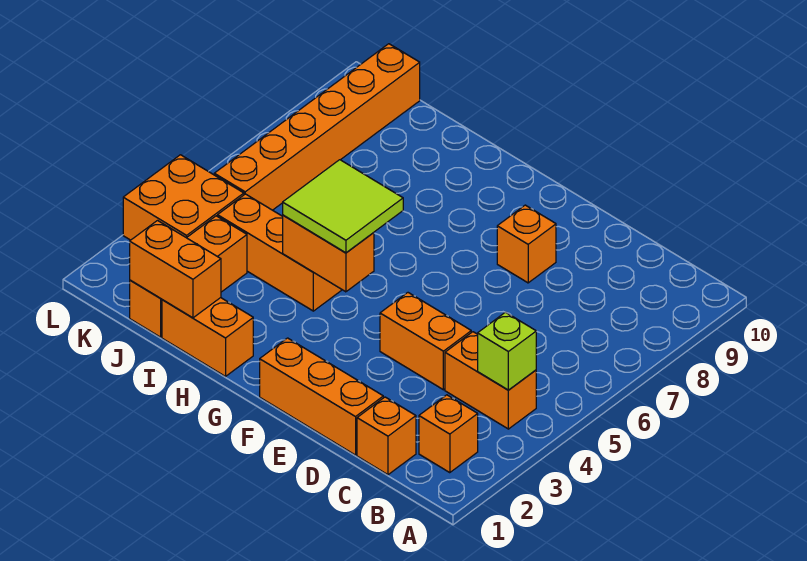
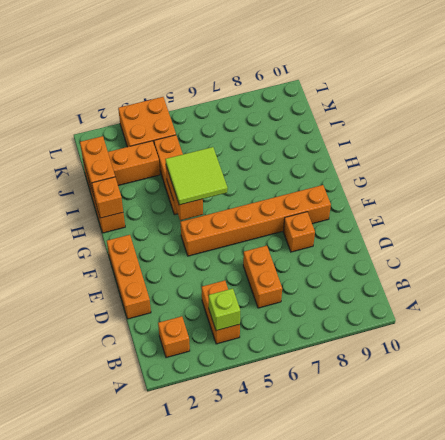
orange 1x1 brick [357,397,416,475] -> orange 1x1 brick moved to [92,177,123,218]
orange 1x2 brick [380,293,471,390] -> orange 1x2 brick moved to [243,246,282,308]
orange 1x6 brick [214,44,420,210] -> orange 1x6 brick moved to [180,185,331,256]

